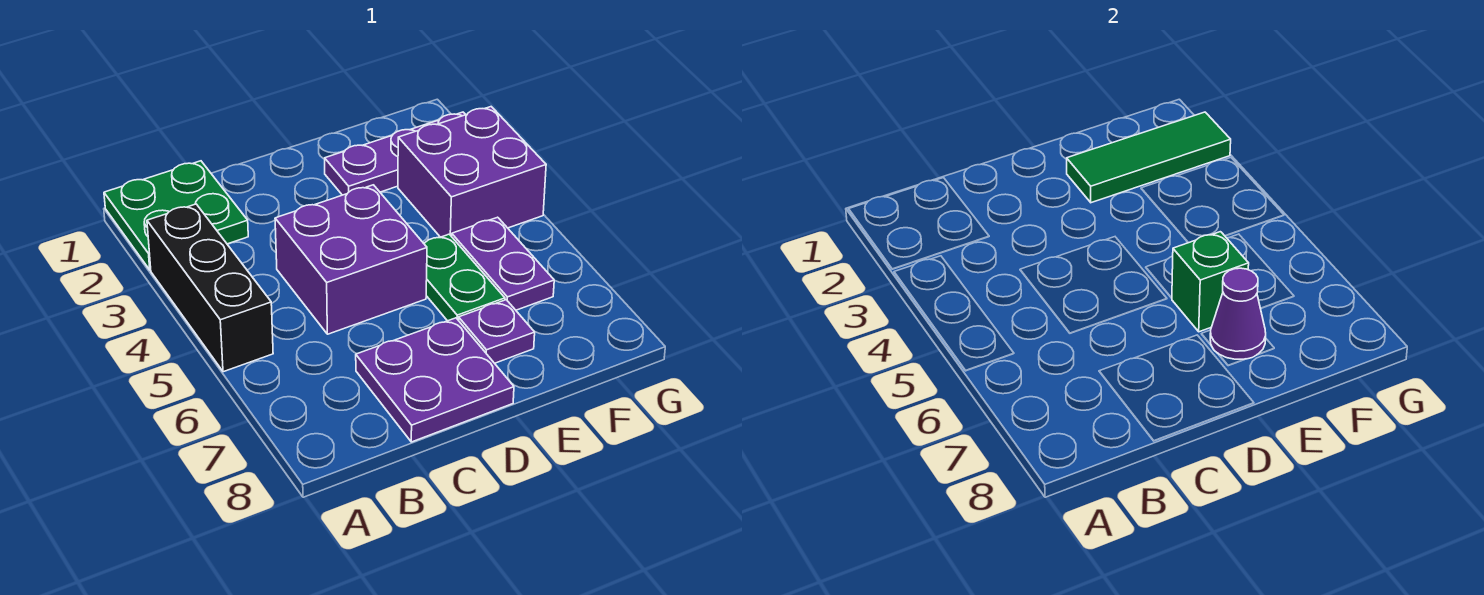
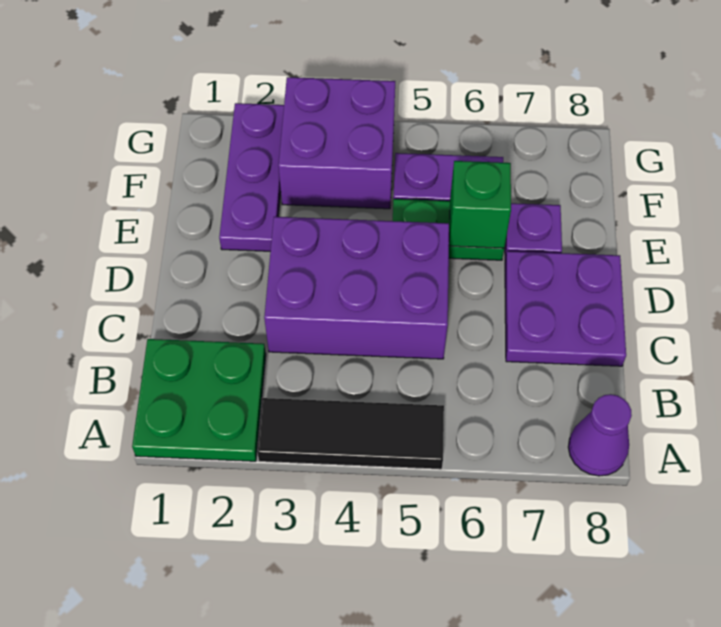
black 1x3 brick [147,204,273,372] -> black 1x3 tile [257,398,444,469]
purple 2x2 brick [275,185,427,334] -> purple 2x3 brick [264,217,449,359]
green 1x3 tile [1067,112,1231,203] -> none
purple 1x1 cone [1210,268,1266,359] -> purple 1x1 cone moved to [568,394,632,476]

